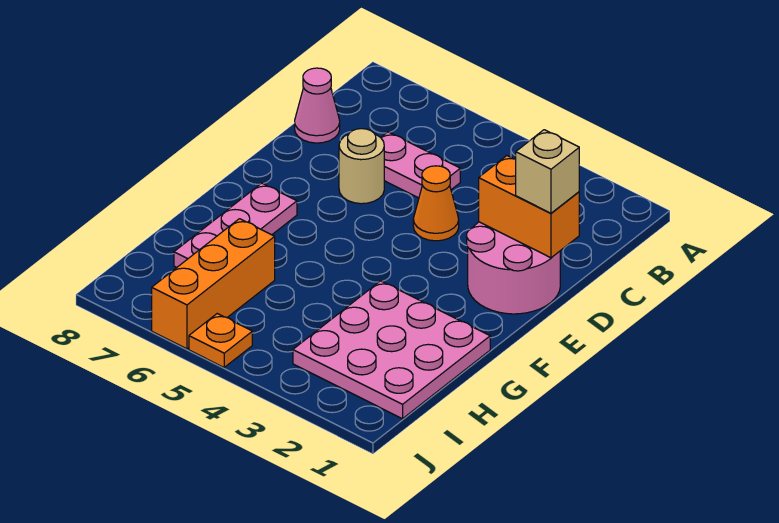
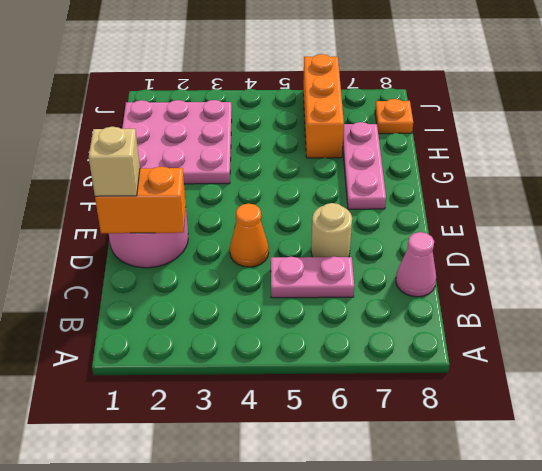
orange 1x1 plate [189,314,252,367] -> orange 1x1 plate moved to [375,99,413,134]

